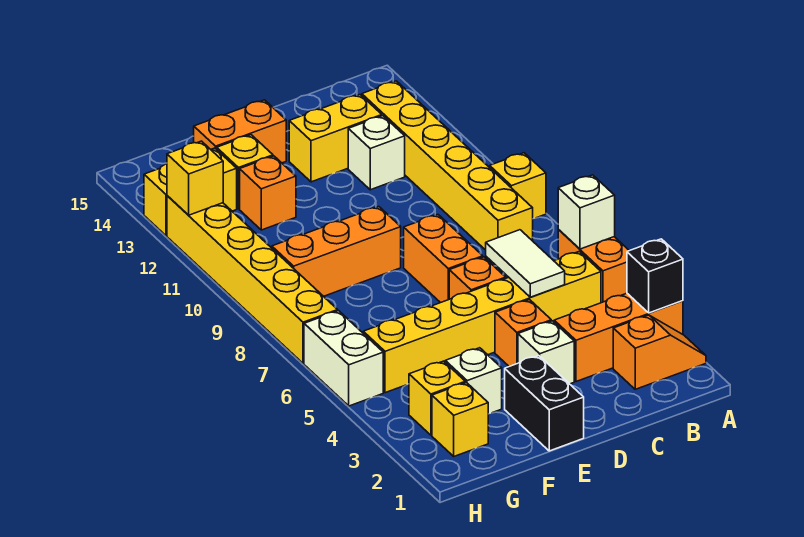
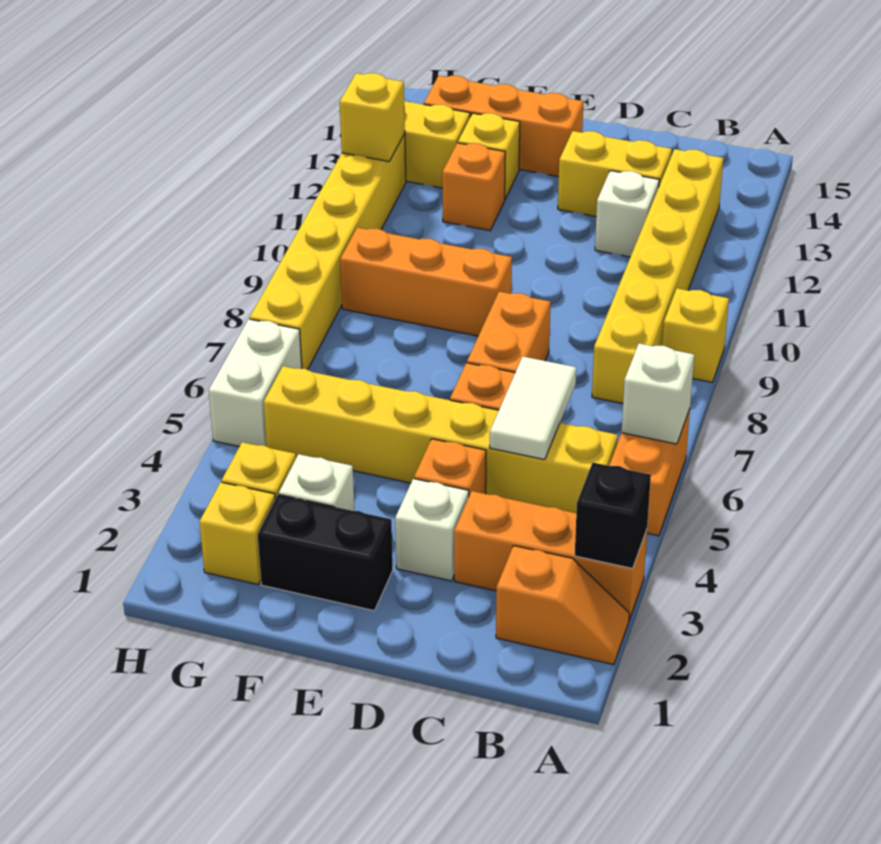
black 1x2 brick [505,356,584,451] -> black 1x2 brick turned to [258,495,393,611]
orange 1x2 brick [194,100,286,163] -> orange 1x3 brick [424,76,583,177]

